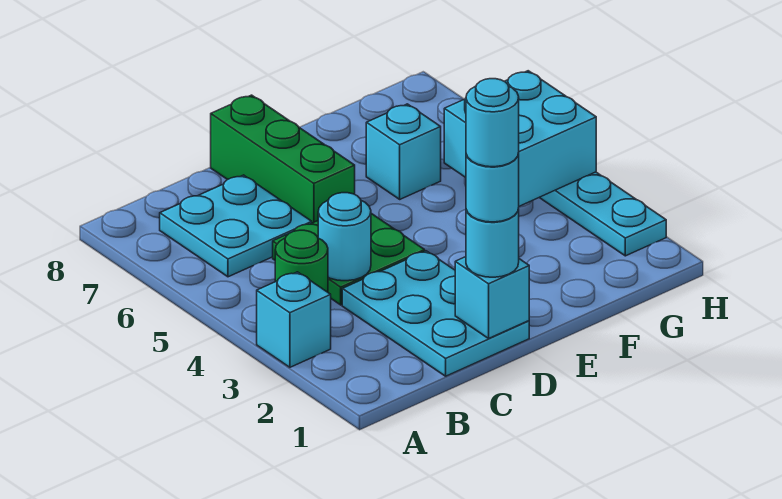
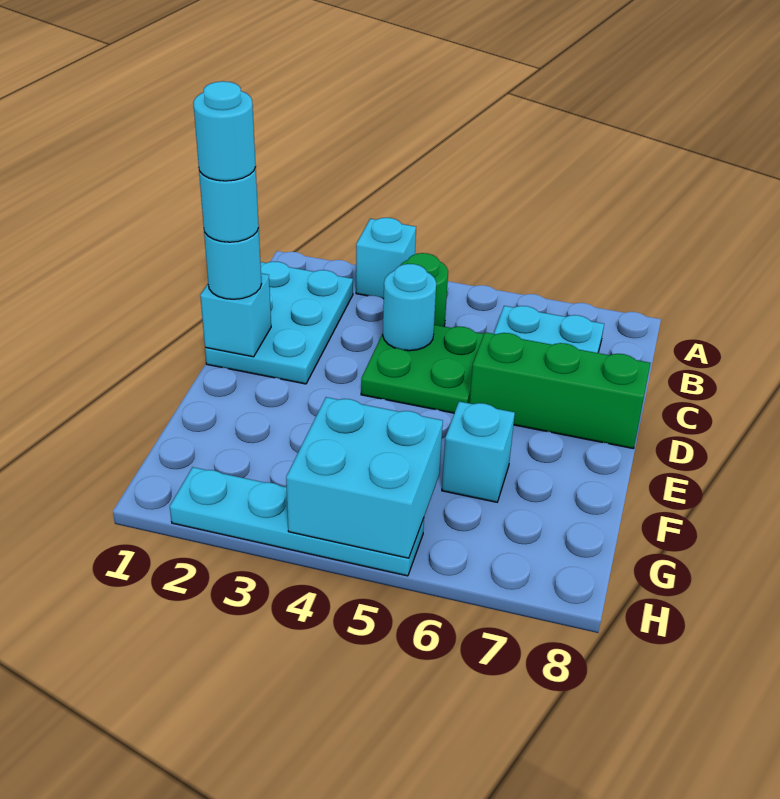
cyan 2x3 plate [342,251,529,376] -> cyan 2x3 plate turned to [205,261,353,384]

